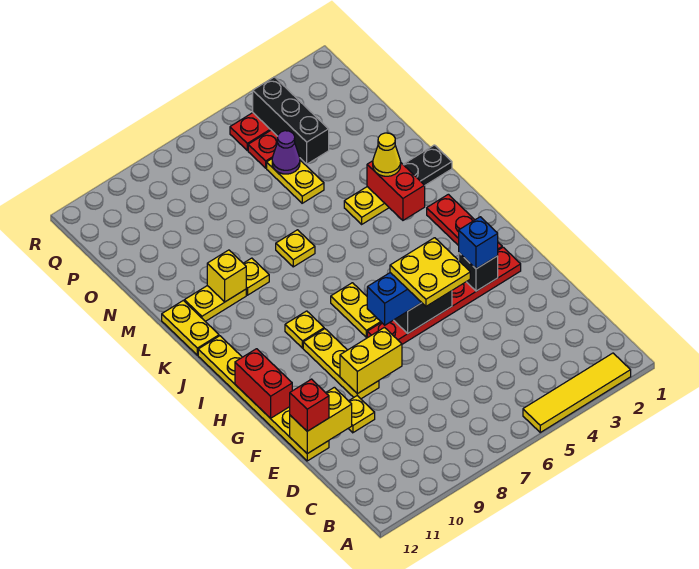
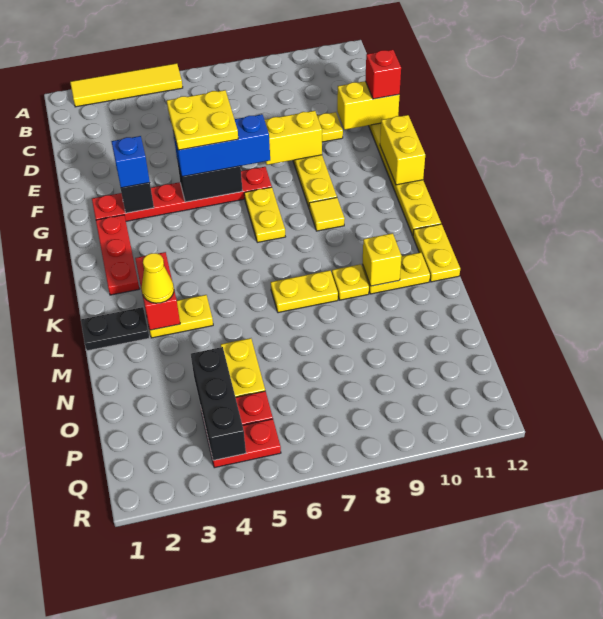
red 1x2 brick [235,349,292,418] -> yellow 1x2 brick [380,115,425,185]
yellow 1x1 plate [285,311,324,348] -> yellow 1x1 tile [309,198,345,231]
yellow 1x1 plate [276,230,315,267] -> yellow 1x2 plate [271,270,338,313]
purple 1x1 cone [272,131,300,174] -> none

